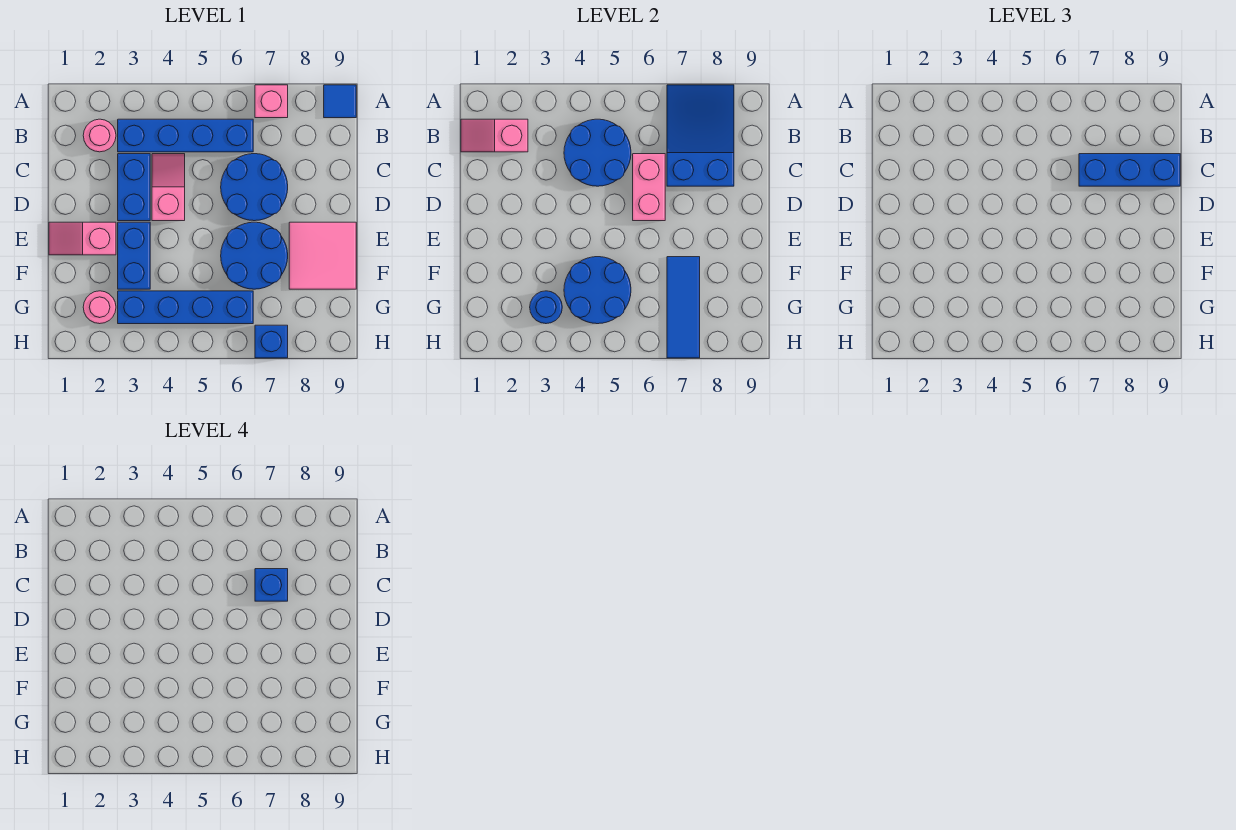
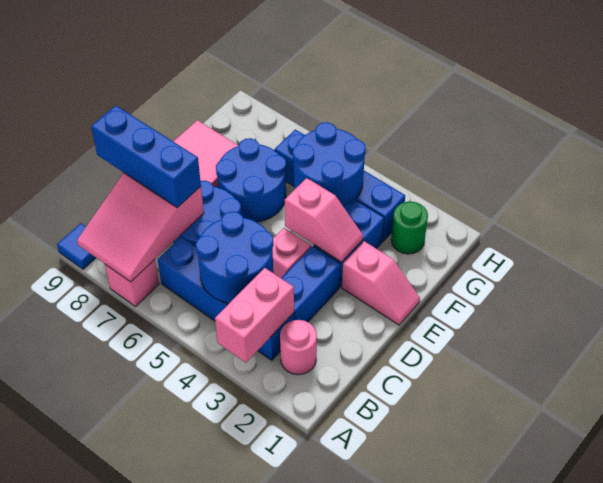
blue 2x3 slope [667,85,734,186] -> pink 2x3 slope [77,173,204,282]
pink 1x2 slope [461,119,528,152] -> pink 1x2 slope moved to [285,178,363,262]
pink 1x2 brick [633,154,665,221] -> pink 1x2 brick moved to [215,268,294,363]
blue 1x1 brick [255,569,288,601] -> none
blue 1x3 tile [667,257,700,358] -> none
pink 1x1 round brick [83,291,116,324] -> green 1x1 round brick [391,201,428,254]
blue 1x1 round brick [530,291,562,324] -> none
blue 1x1 brick [255,325,288,358] -> none

